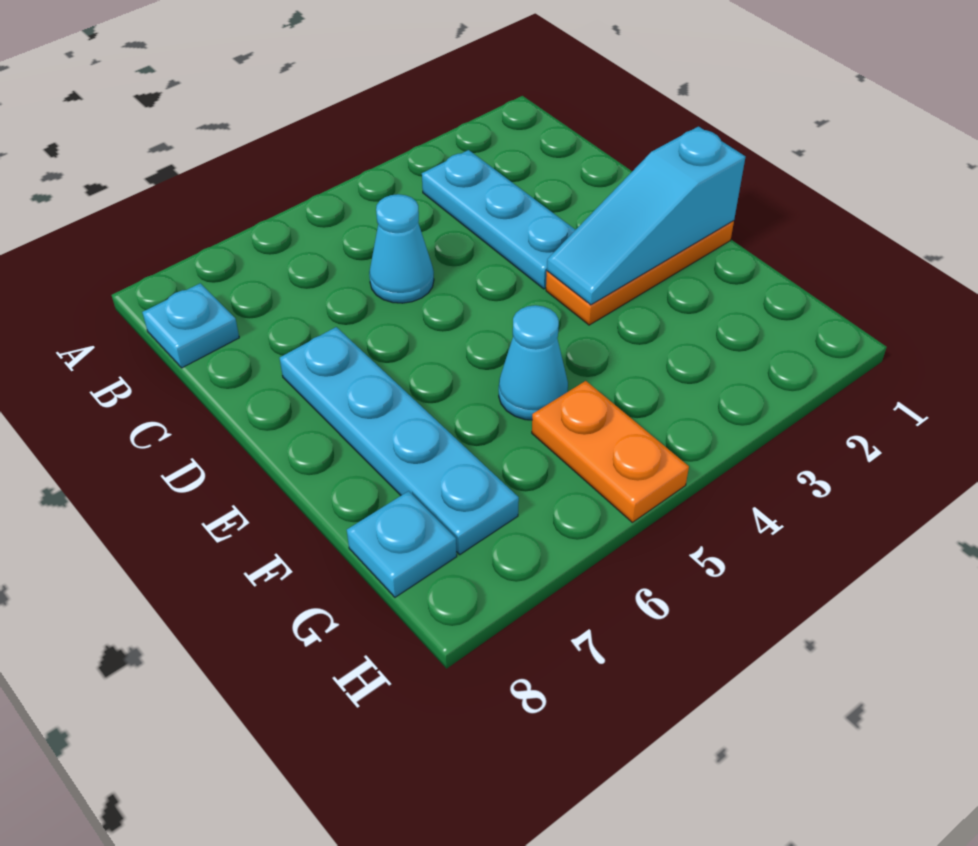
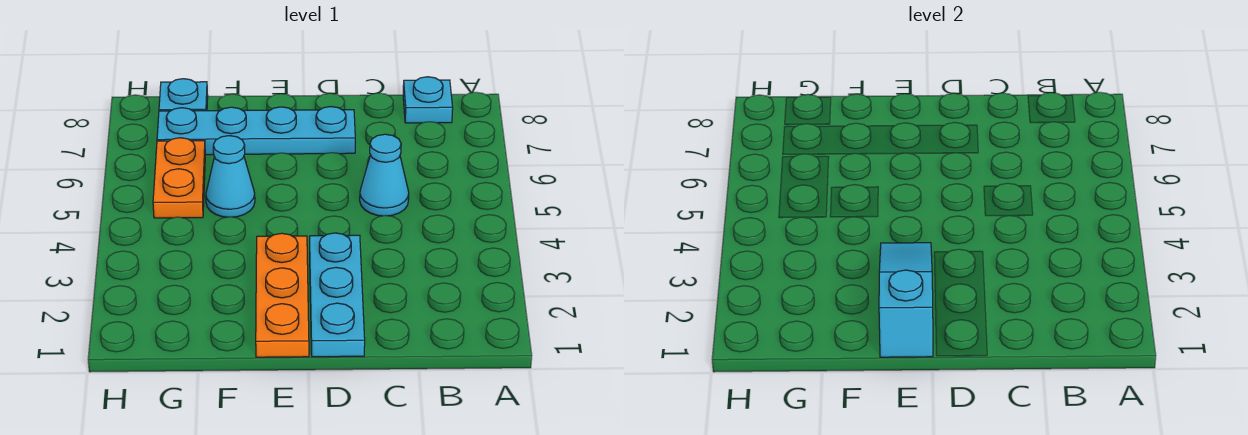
cyan 1x3 plate [422,150,575,289] -> cyan 1x3 plate turned to [310,233,365,357]
orange 1x2 plate [532,381,689,522] -> orange 1x2 plate turned to [153,138,205,218]

